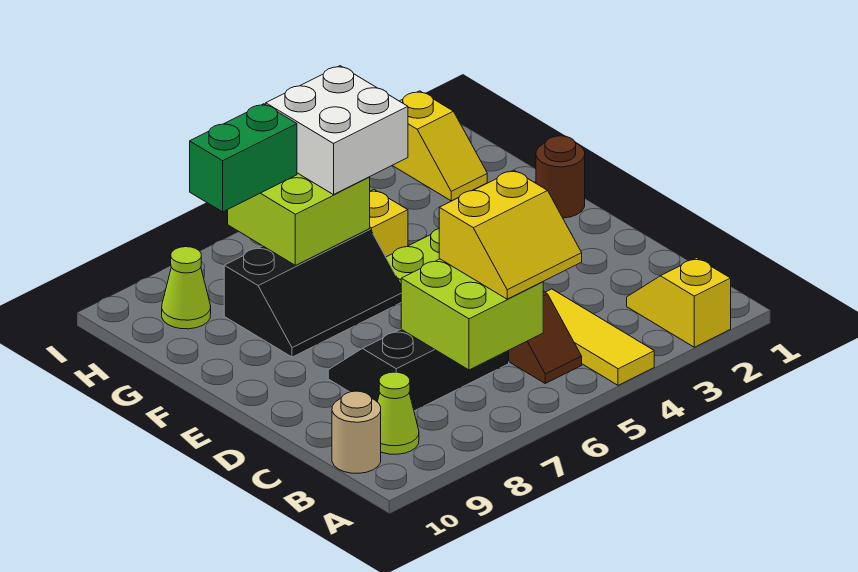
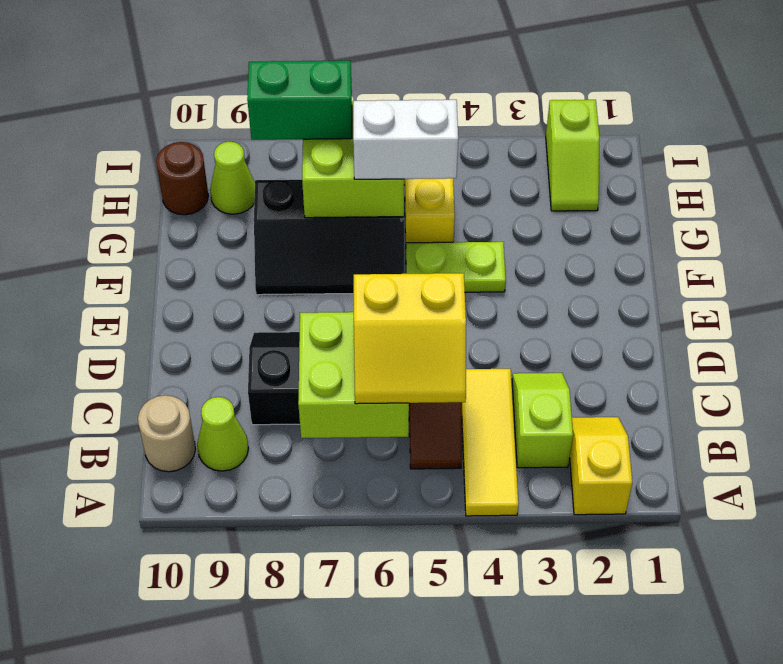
none -> lime 1x2 slope [512,373,573,468]
brown 1x1 round brick [536,136,585,218] -> brown 1x1 round brick moved to [156,142,208,215]
white 2x2 brick [266,66,408,195] -> white 1x2 brick [353,100,458,179]
yellow 1x2 slope [392,91,487,201] -> lime 1x2 slope [546,100,599,211]

